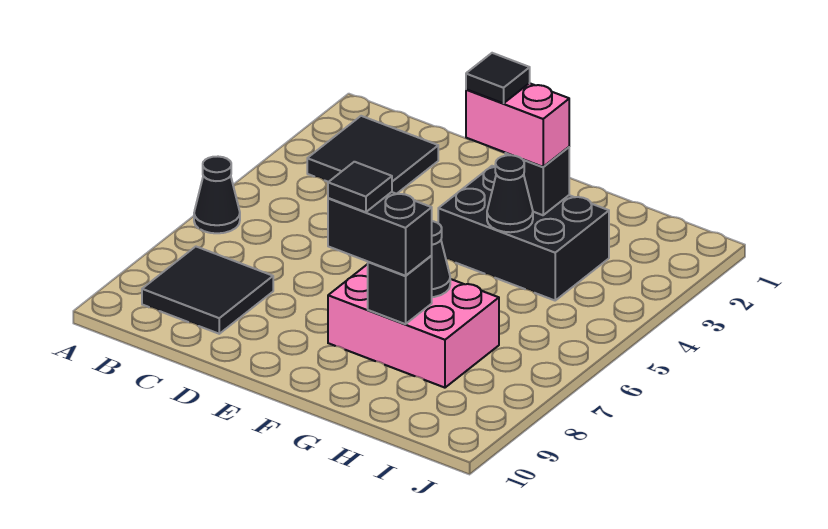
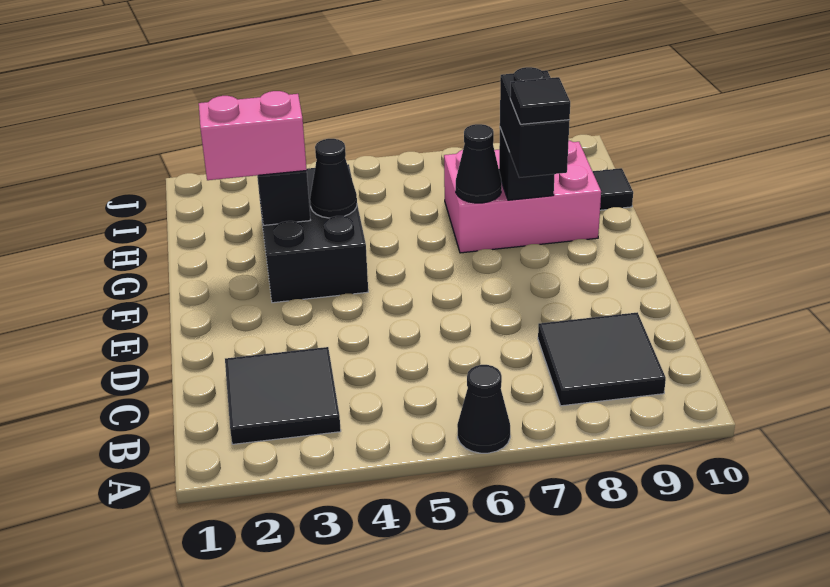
pink 1x2 brick [466,83,569,167] -> pink 1x2 brick turned to [199,91,307,180]
black 1x1 tile [466,53,530,103] -> black 1x1 tile moved to [593,168,633,210]
pink 2x3 brick [328,264,499,388] -> pink 2x3 brick turned to [444,141,601,253]

